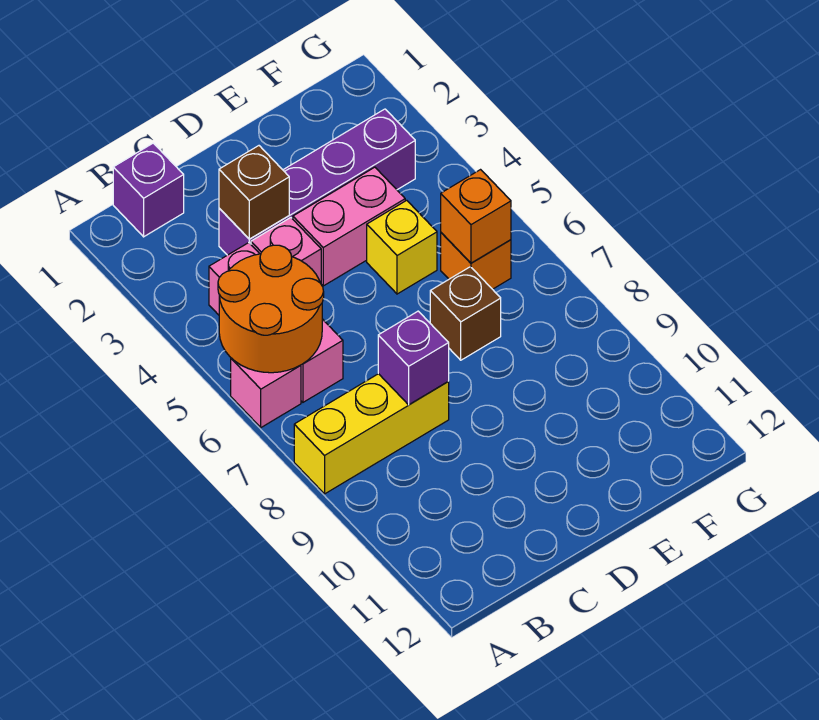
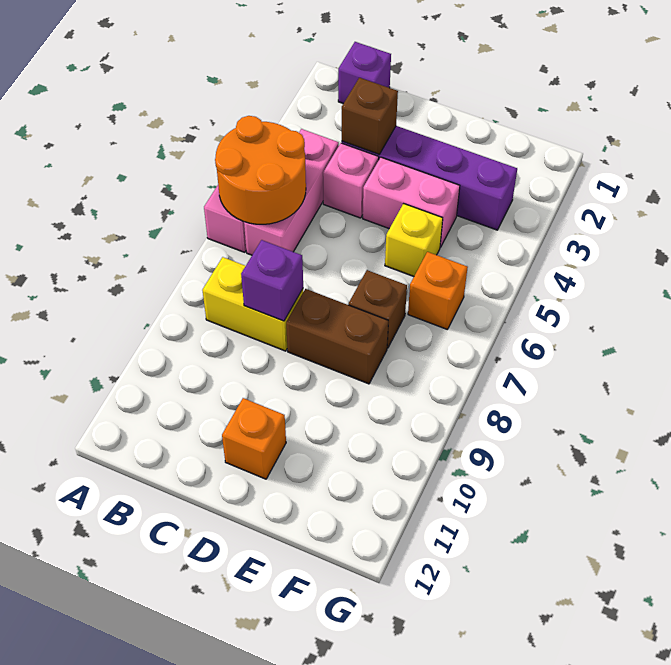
yellow 1x3 brick [294,374,449,494] -> yellow 1x2 brick [202,257,304,351]
none -> brown 1x2 brick [286,289,388,384]
orange 1x1 brick [441,170,511,263] -> orange 1x1 brick moved to [222,398,286,479]

